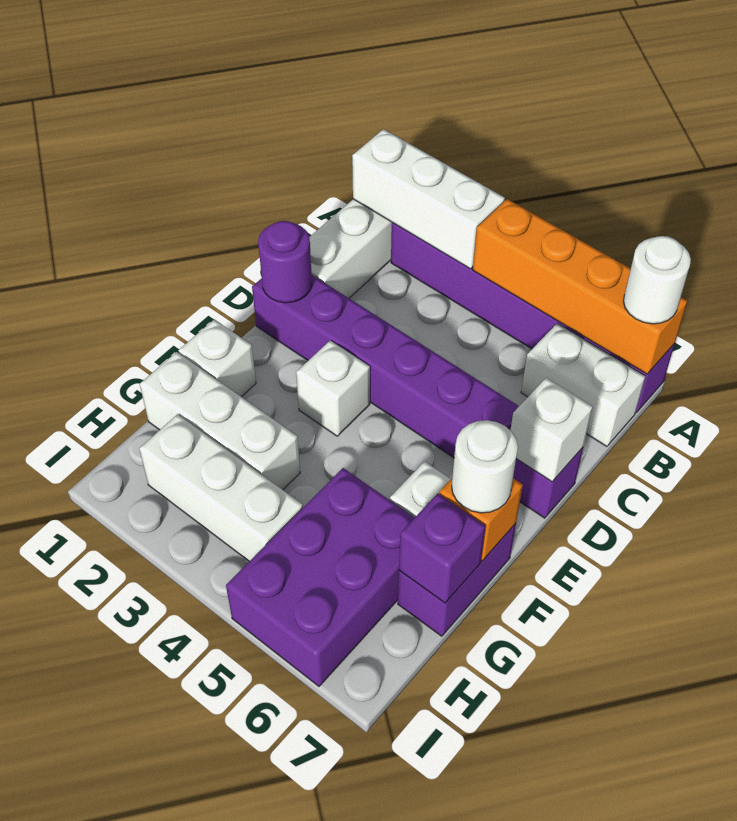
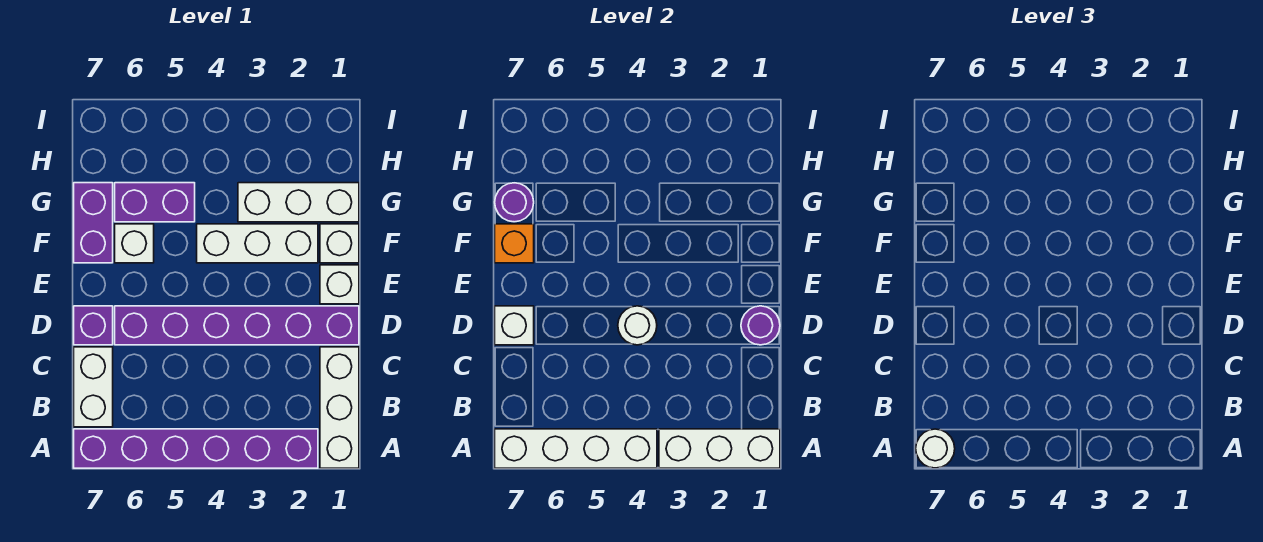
orange 1x4 brick [473,199,687,374] -> white 1x4 brick [495,429,657,468]
white 1x2 brick [521,324,646,447] -> white 1x2 brick turned to [74,347,113,427]
white 1x1 brick [296,341,370,436] -> white 1x1 brick moved to [320,265,359,304]
white 1x1 round brick [452,420,518,513] -> white 1x1 round brick moved to [618,306,657,345]
purple 2x3 brick [226,468,414,686] -> purple 1x2 brick [115,183,195,222]
purple 1x1 brick [399,493,486,603] -> purple 1x1 round brick [495,183,534,222]
white 1x3 brick [139,414,303,561] -> white 1x3 brick moved to [197,224,318,263]

